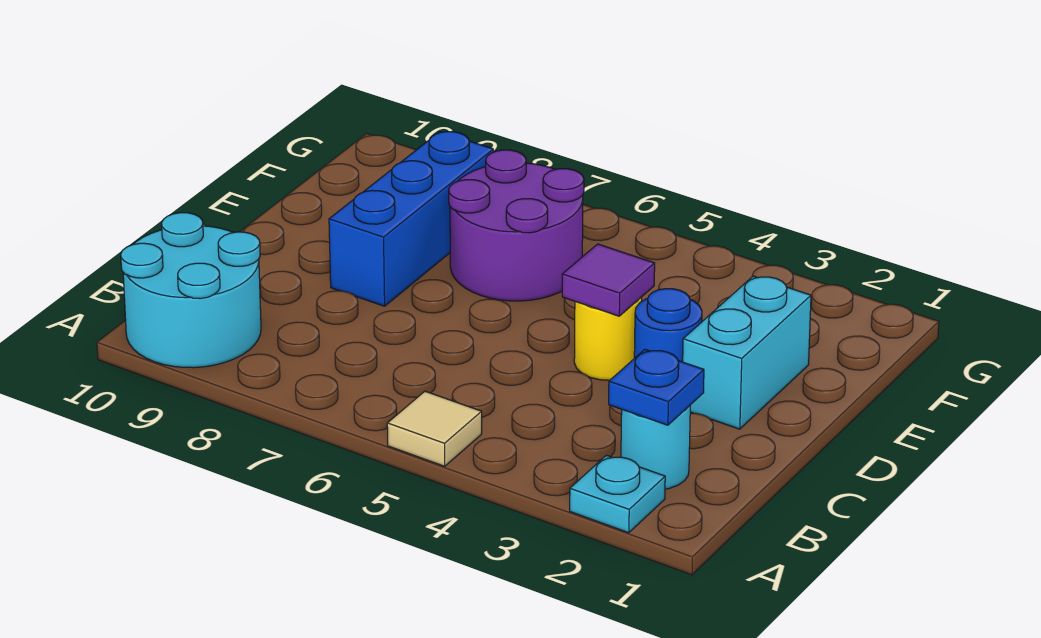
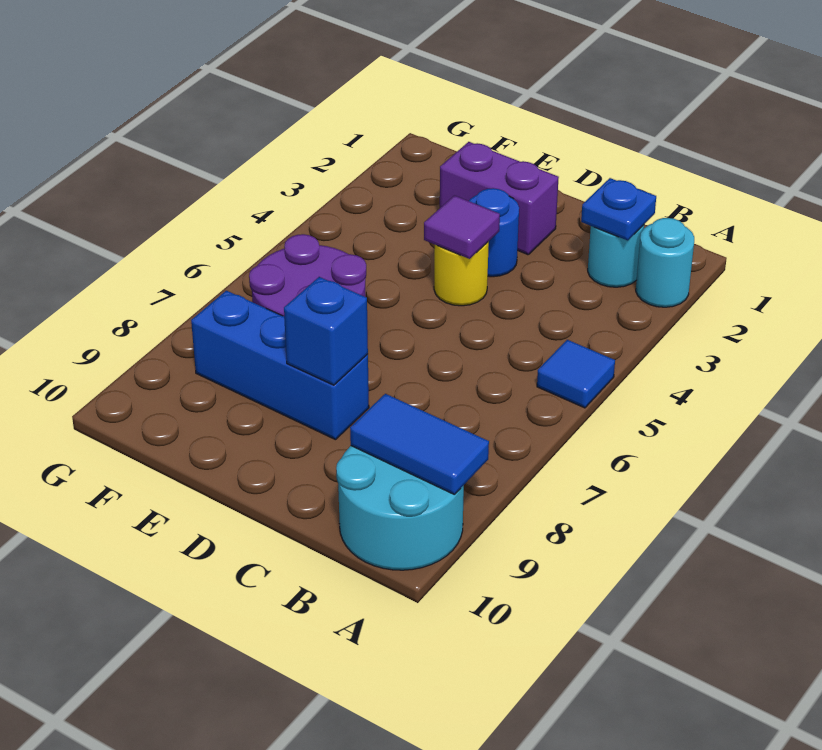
cyan 1x1 plate [570,455,665,533] -> cyan 1x1 round brick [636,218,694,307]
tan 1x1 tile [387,391,482,466] -> blue 1x1 tile [537,340,615,408]
none -> blue 1x2 tile [350,394,489,495]
cyan 1x2 brick [683,276,811,429] -> purple 1x2 brick [440,142,559,255]
none -> blue 1x1 brick [284,277,368,385]

